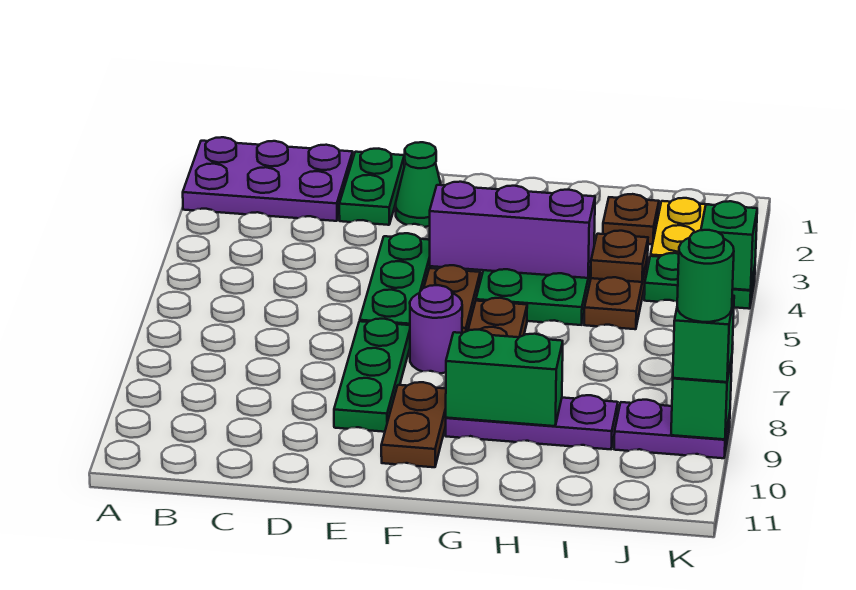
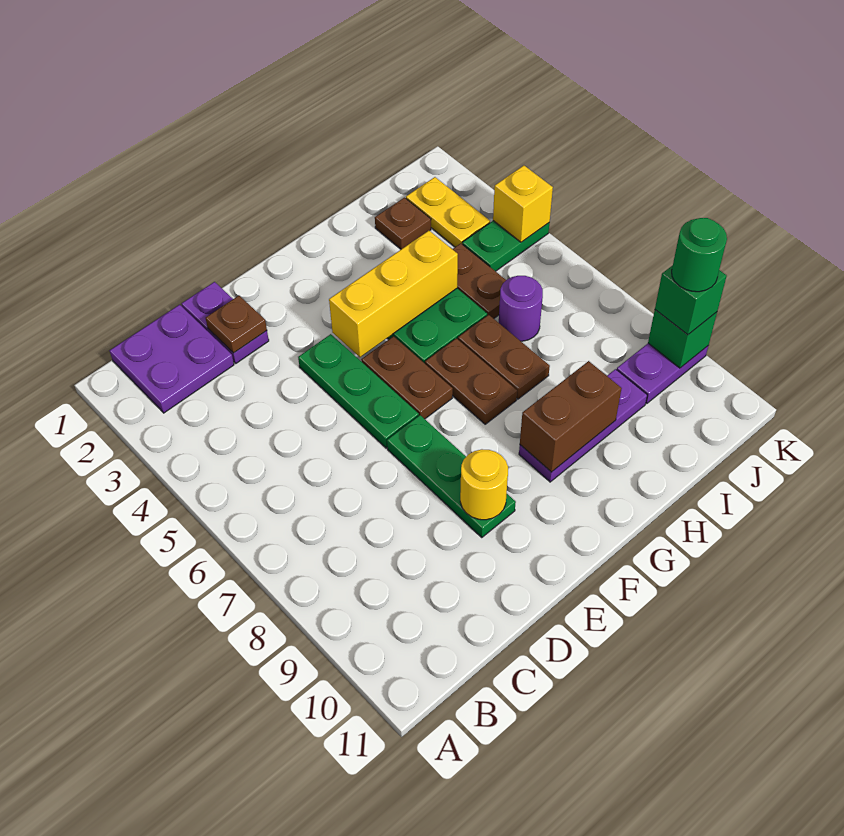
purple 2x3 plate [183,137,353,221] -> purple 2x2 plate [109,305,234,413]
green 1x2 plate [339,149,404,225] -> purple 1x2 plate [182,282,269,363]
green 1x1 cone [396,142,441,227] -> none
none -> yellow 1x1 round brick [460,449,508,520]
purple 1x3 brick [430,182,595,278] -> yellow 1x3 brick [329,231,458,357]
purple 1x1 round brick [410,285,462,373] -> purple 1x1 round brick moved to [499,276,543,341]
brown 1x2 plate [381,382,446,467] -> brown 1x2 plate moved to [458,315,550,399]
green 1x2 brick [446,330,563,426] -> brown 1x2 brick [520,361,622,472]
brown 1x1 plate [591,231,648,282] -> brown 1x1 plate moved to [206,296,267,353]
green 1x1 brick [701,201,757,290] -> yellow 1x1 brick [493,166,553,242]

